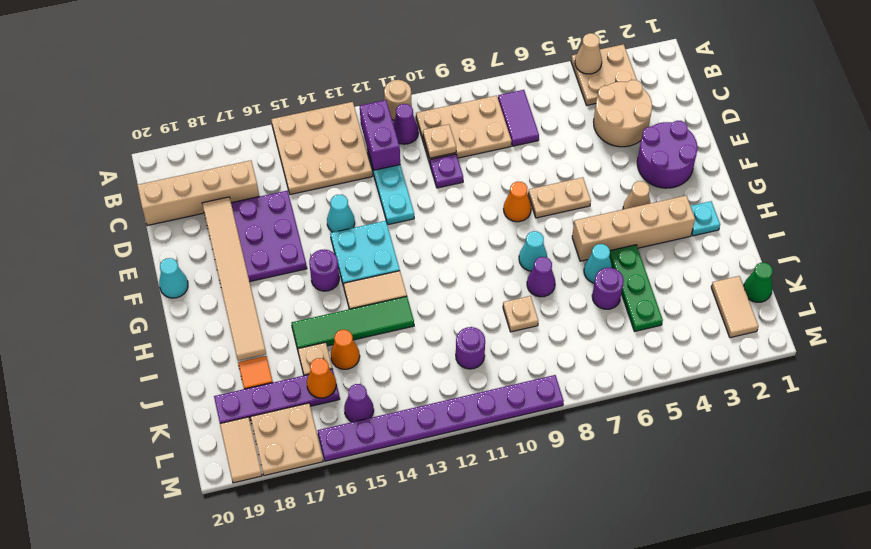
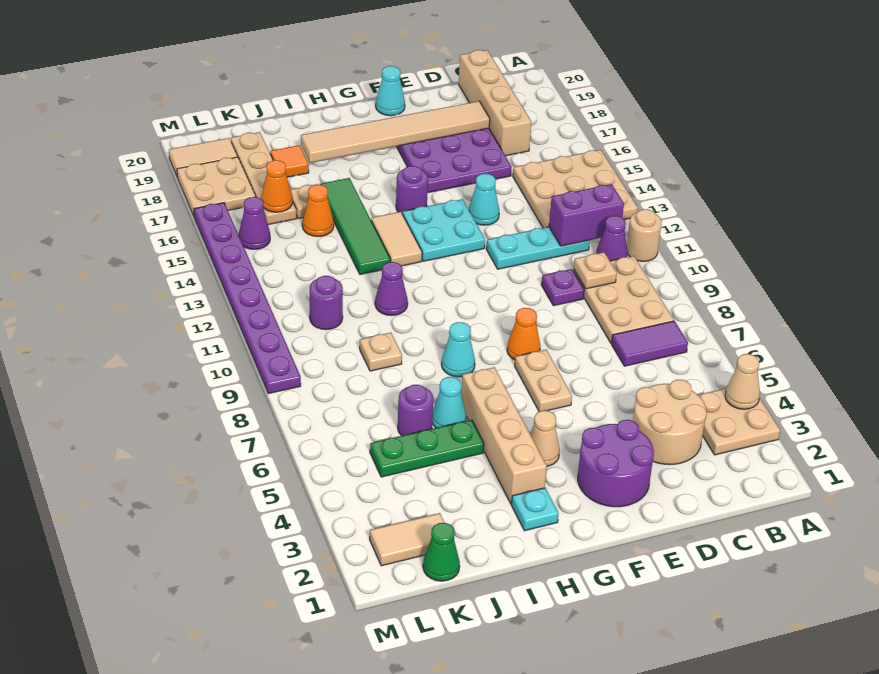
purple 1x1 cone [527,257,555,297] -> purple 1x1 cone moved to [375,262,408,315]
purple 1x4 plate [214,369,340,423] -> tan 1x4 plate [231,132,297,225]

